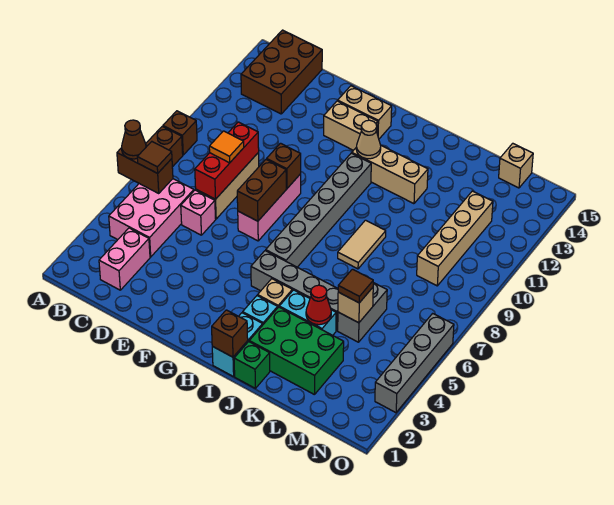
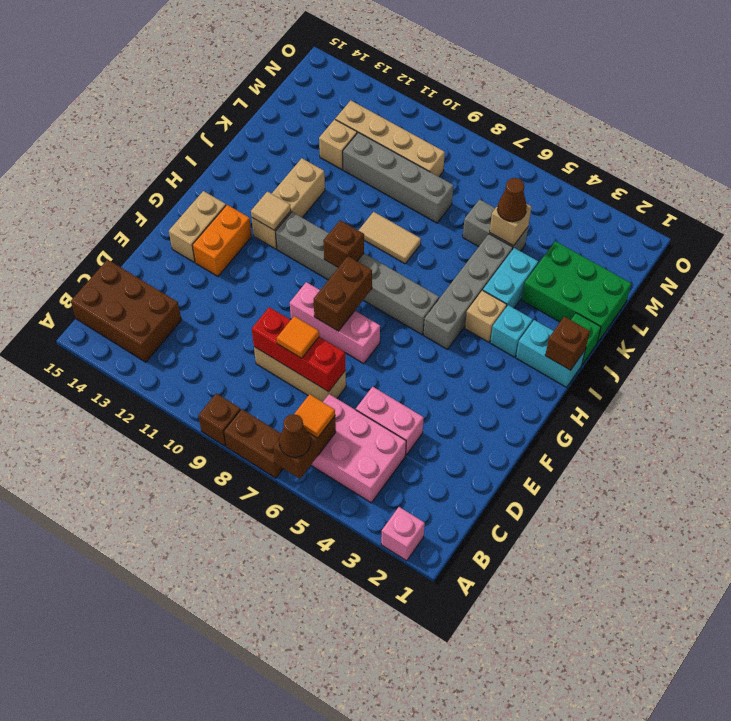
brown 1x1 tile [137,142,172,173] -> orange 1x1 tile [294,394,335,438]
pink 1x2 brick [99,228,150,290] -> pink 1x2 brick moved to [356,387,424,455]
pink 1x1 brick [181,190,216,235] -> pink 1x1 brick moved to [381,507,425,561]
brown 1x2 brick [237,159,286,221] -> brown 1x2 brick turned to [314,256,372,331]
brown 1x1 brick [267,143,301,189] -> brown 1x1 brick moved to [323,220,364,267]
tan 1x2 brick [324,101,378,150] -> orange 1x2 brick [192,205,252,276]
tan 1x1 cone [356,120,381,159] -> tan 1x1 tile [251,192,291,230]
green 2x3 brick [249,307,344,395] -> green 2x3 brick turned to [522,241,631,343]
red 1x1 cone [306,285,331,325] -> none
brown 1x1 tile [338,269,373,303] -> brown 1x1 cone [497,178,527,222]
tan 1x1 brick [499,143,533,188] -> tan 1x1 brick moved to [319,119,357,170]
grey 1x4 brick [375,313,454,413] -> grey 1x4 brick moved to [343,132,454,223]

